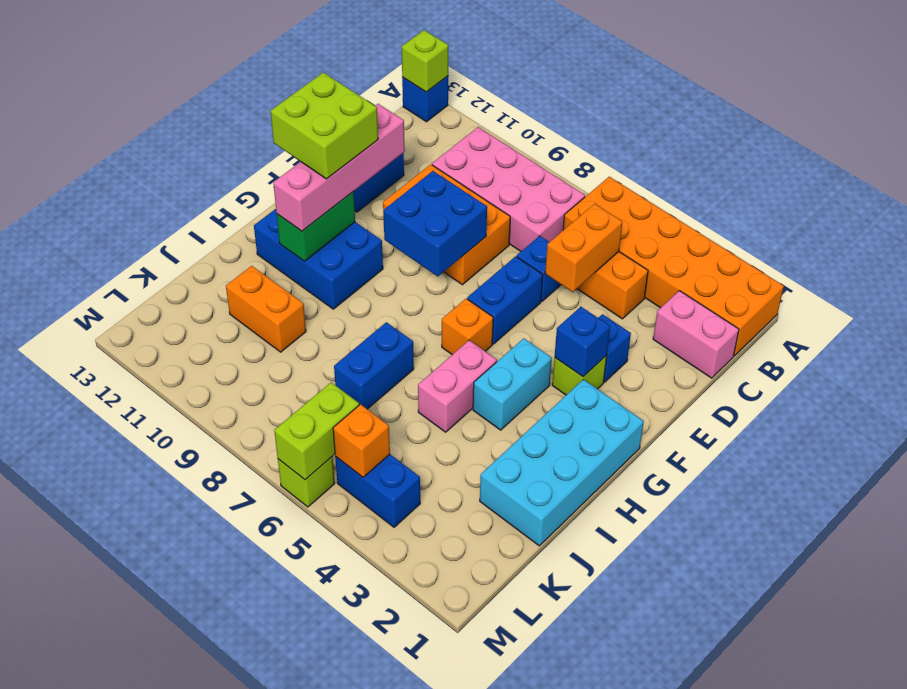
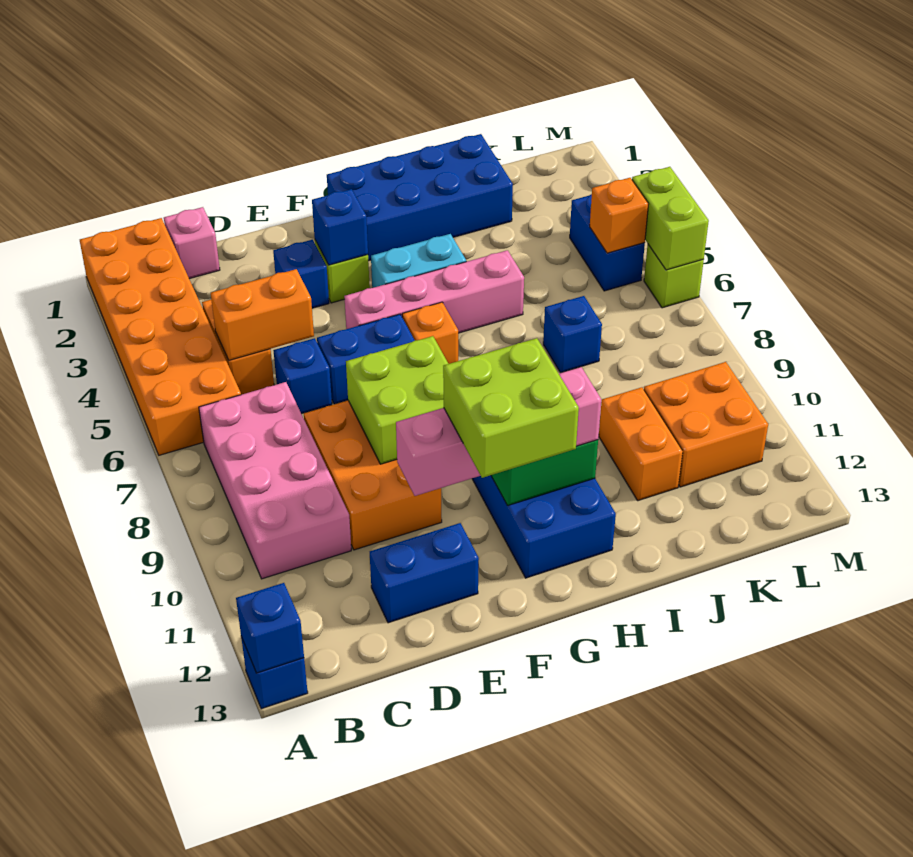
lime 1x1 brick [402,30,448,92] -> blue 1x1 brick [236,583,304,673]
pink 1x2 brick [653,291,739,378] -> pink 1x1 brick [164,207,220,279]
blue 2x2 brick [383,171,487,277] -> lime 2x2 brick [346,336,448,464]
cyan 2x4 brick [480,380,644,546] -> blue 2x4 brick [327,134,513,261]
pink 1x2 brick [418,340,497,432] -> pink 1x4 brick [344,250,524,333]
blue 1x2 brick [334,322,414,409] -> blue 1x1 brick [543,296,602,373]
none -> orange 2x2 brick [644,362,768,487]
lime 1x2 brick [274,383,359,480] -> lime 1x2 brick turned to [632,167,709,270]

